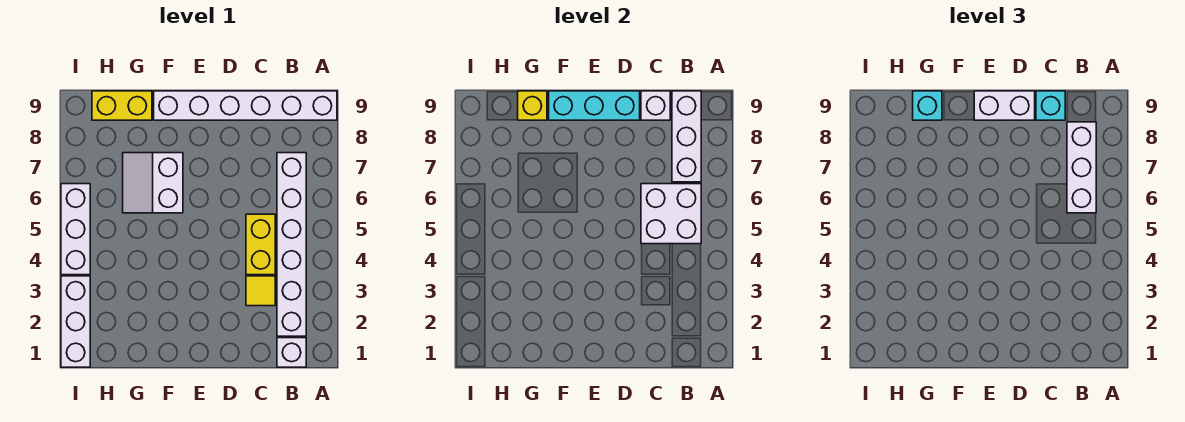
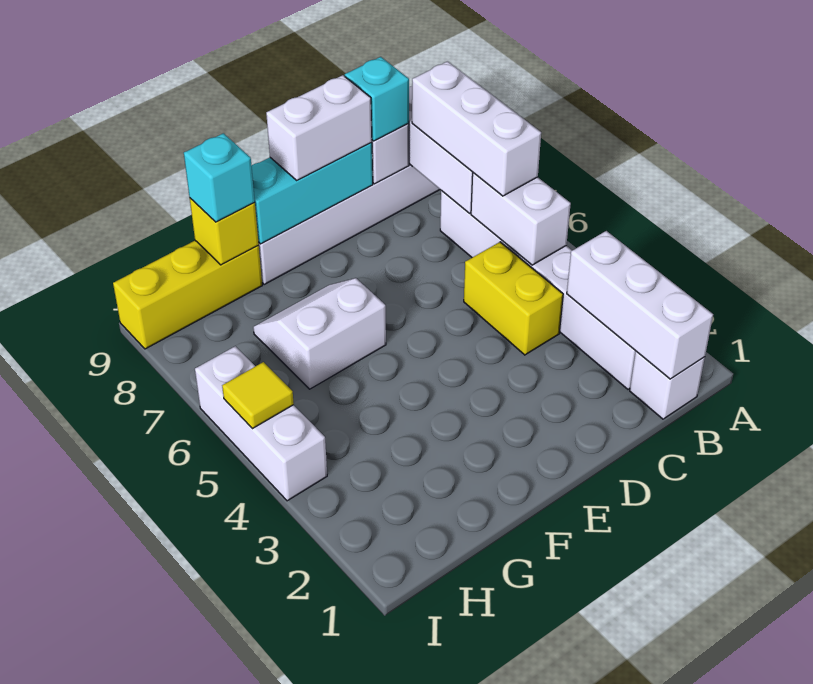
white 2x2 brick [641,184,701,244] -> white 1x2 brick [471,173,571,265]
yellow 1x1 tile [246,276,275,306] -> yellow 1x1 tile moved to [222,362,294,429]
white 2x2 slope [123,153,183,213] -> white 2x2 slope turned to [253,278,386,389]
yellow 1x2 brick [92,91,152,120] -> yellow 1x3 brick [113,241,262,349]
white 1x3 brick [61,276,90,367] -> white 1x3 brick moved to [567,231,713,379]

